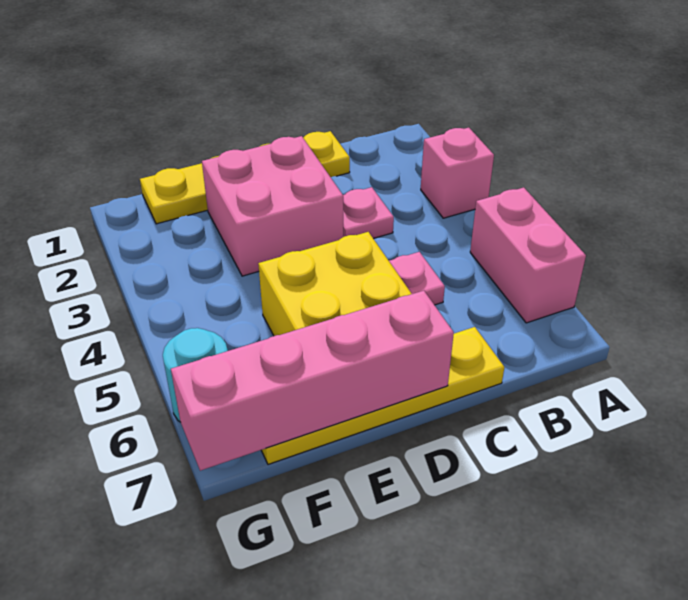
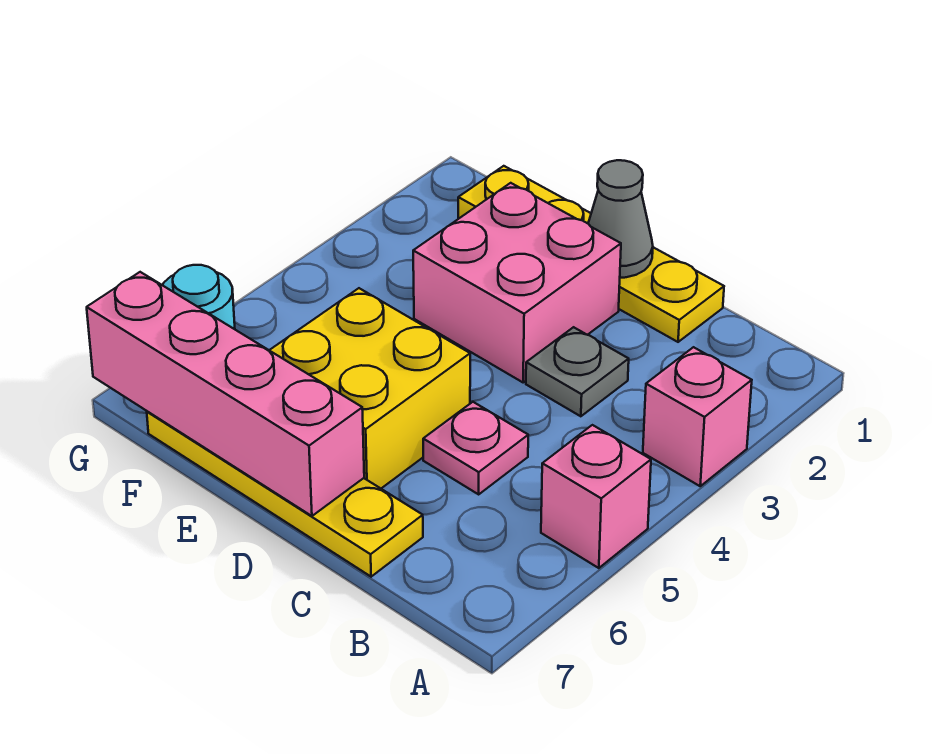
pink 1x2 brick [470,187,586,323] -> pink 1x1 brick [541,425,651,568]
pink 1x1 plate [343,187,394,239] -> grey 1x1 plate [526,327,629,416]
none -> grey 1x1 cone [588,160,653,278]

